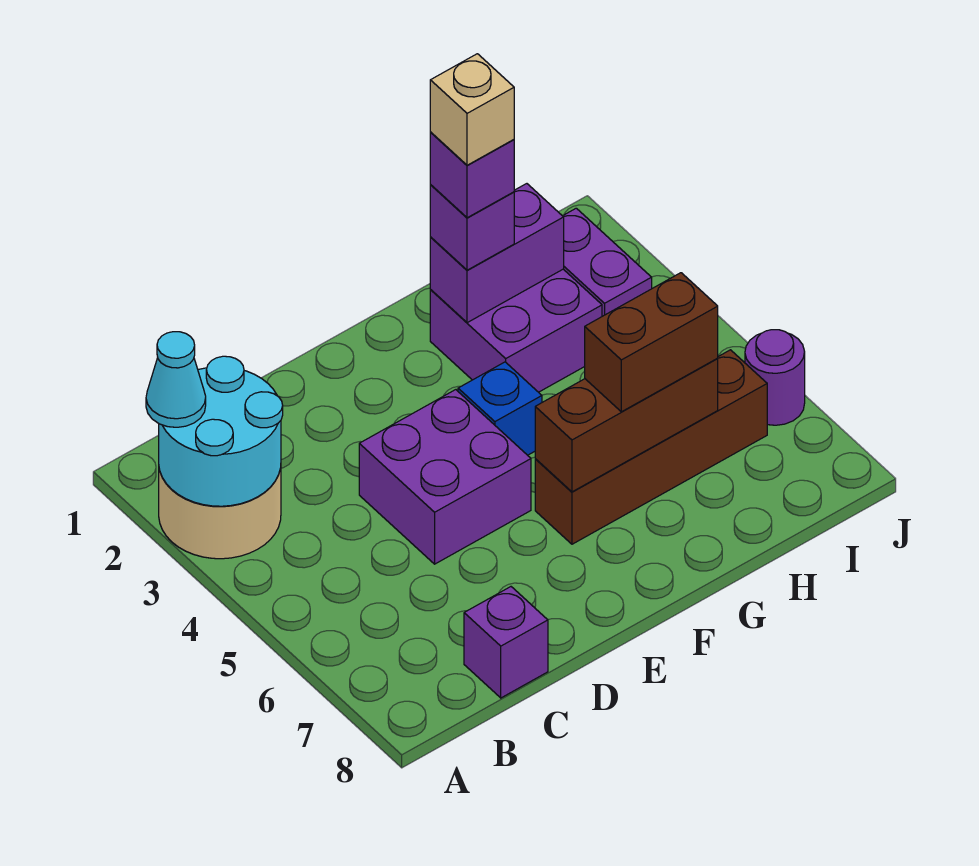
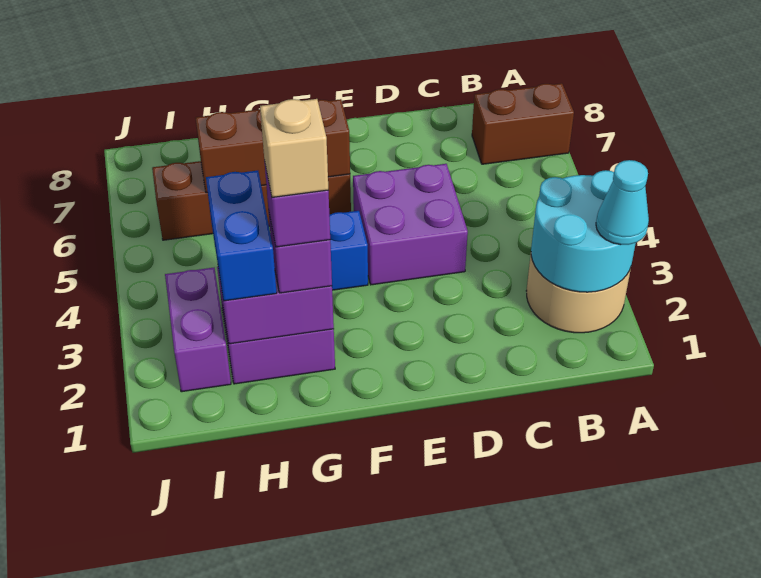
purple 1x1 brick [464,587,548,698] -> none
brown 1x2 brick [585,273,718,412] -> brown 1x2 brick moved to [472,83,574,164]
none -> blue 1x2 brick [206,171,277,301]
purple 1x1 round brick [745,330,805,425] -> none

